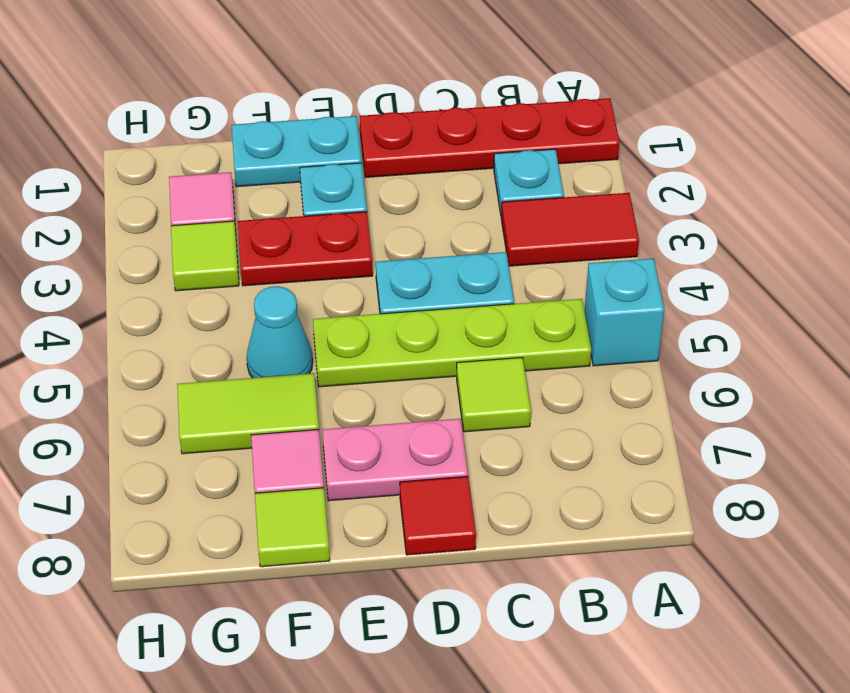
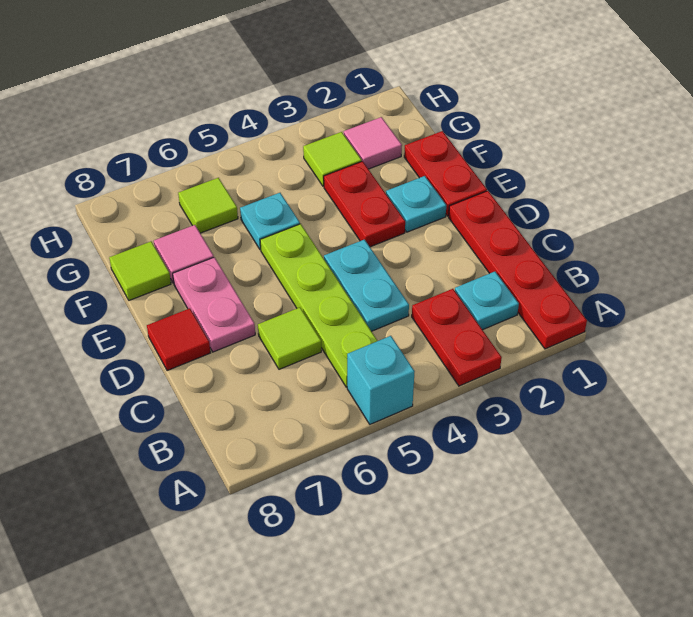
red 1x2 tile [501,193,639,266] -> red 1x2 plate [412,289,502,386]
cyan 1x2 plate [232,116,362,187] -> red 1x2 plate [404,131,487,216]
cyan 1x1 cone [247,286,313,378] -> cyan 1x1 plate [240,193,300,250]
lime 1x2 tile [177,373,319,454] -> lime 1x1 tile [178,178,238,233]

